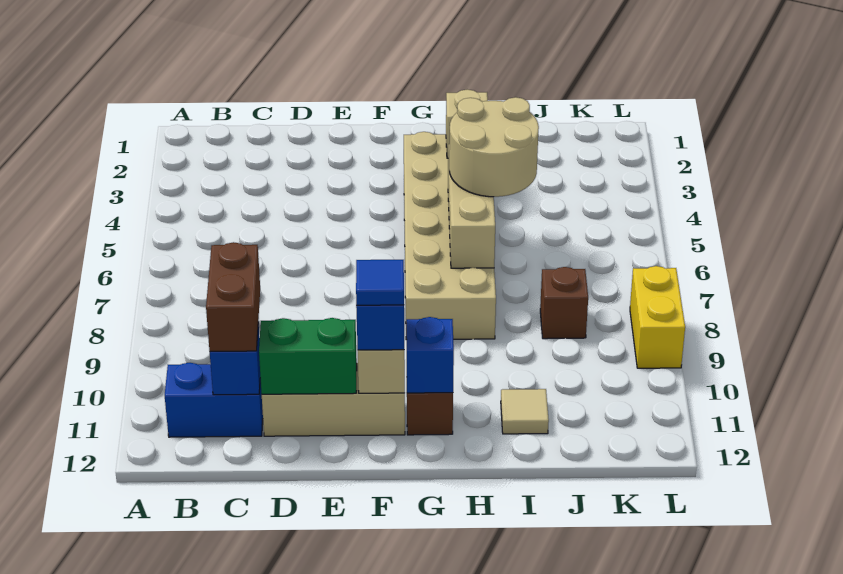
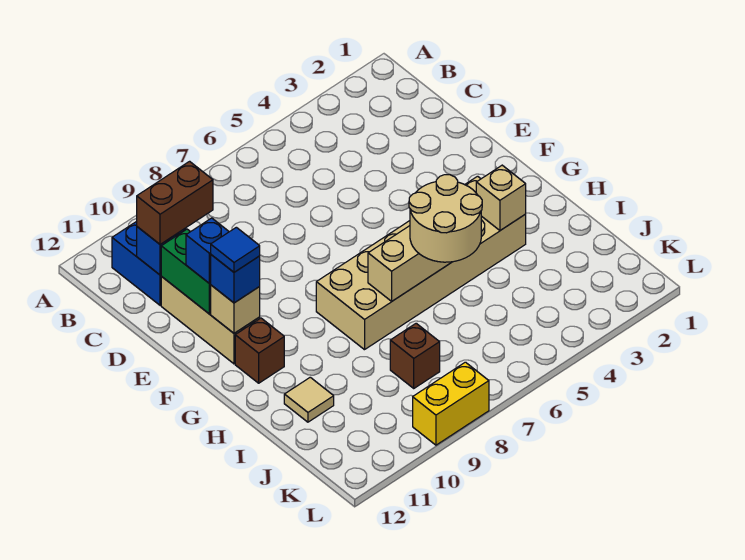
blue 1x1 brick [406,317,454,393] -> blue 1x1 brick moved to [186,218,229,283]

